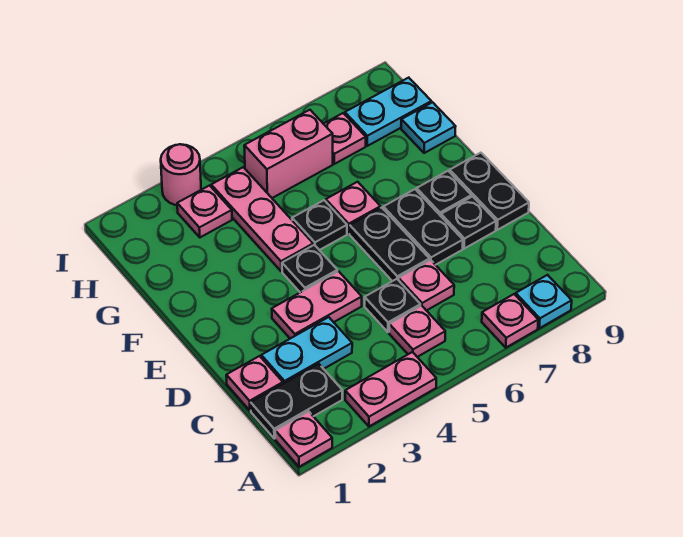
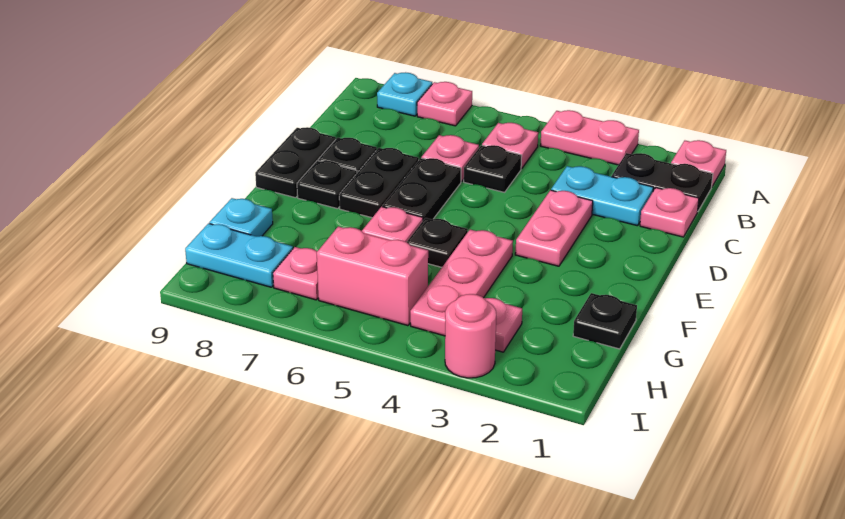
pink 1x2 plate [272,271,362,339] -> pink 1x2 plate turned to [515,190,593,266]
black 1x1 plate [282,245,337,292] -> black 1x1 plate moved to [573,293,637,349]

